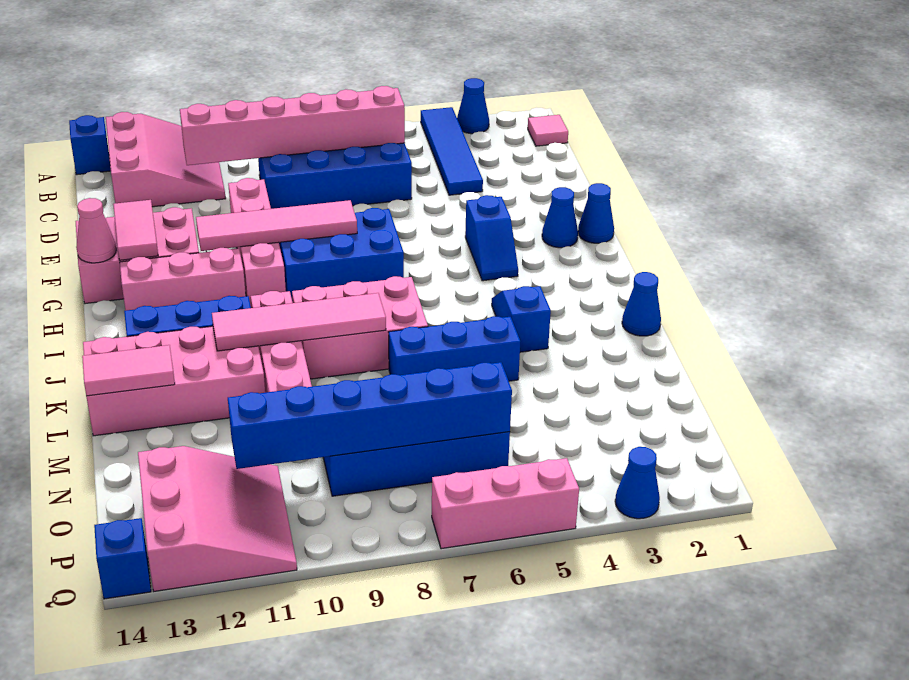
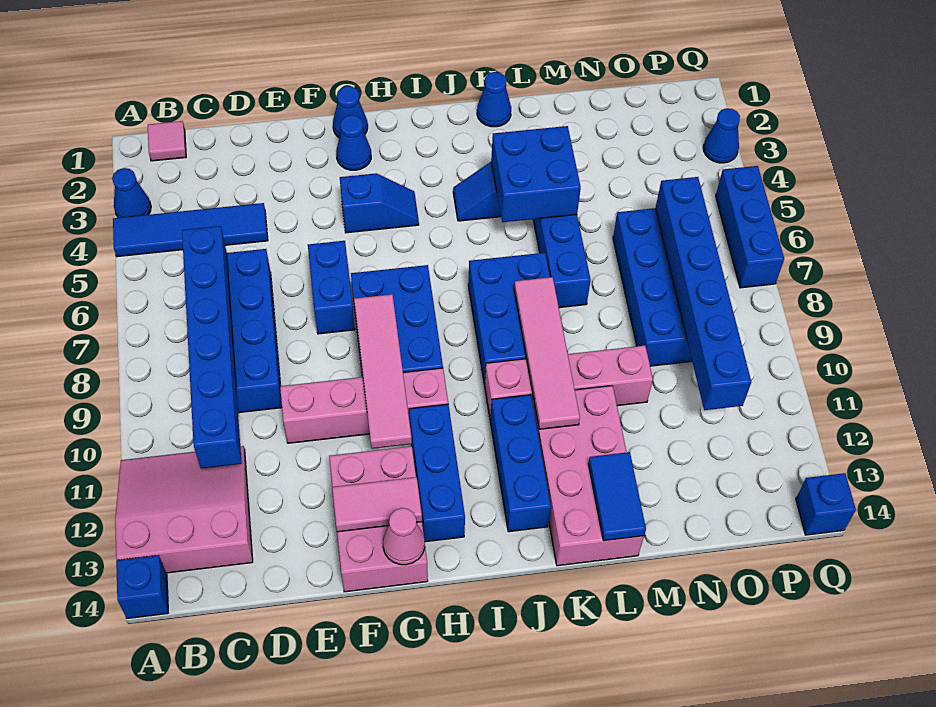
pink 1x6 brick [180,86,405,165] -> blue 1x6 brick [182,226,242,468]
none -> blue 1x2 brick [308,241,355,334]
pink 1x3 brick [120,248,246,311] -> blue 1x3 brick [409,404,465,542]
pink 2x3 brick [292,276,428,379] -> blue 2x3 brick [468,253,550,385]
none -> blue 2x2 brick [491,126,581,222]
pink 1x2 tile [82,345,175,396] -> blue 1x2 tile [588,452,646,541]
pink 3x3 slope [138,446,297,591] -> none
pink 1x3 brick [432,458,579,549] -> blue 1x3 brick [716,166,784,288]

